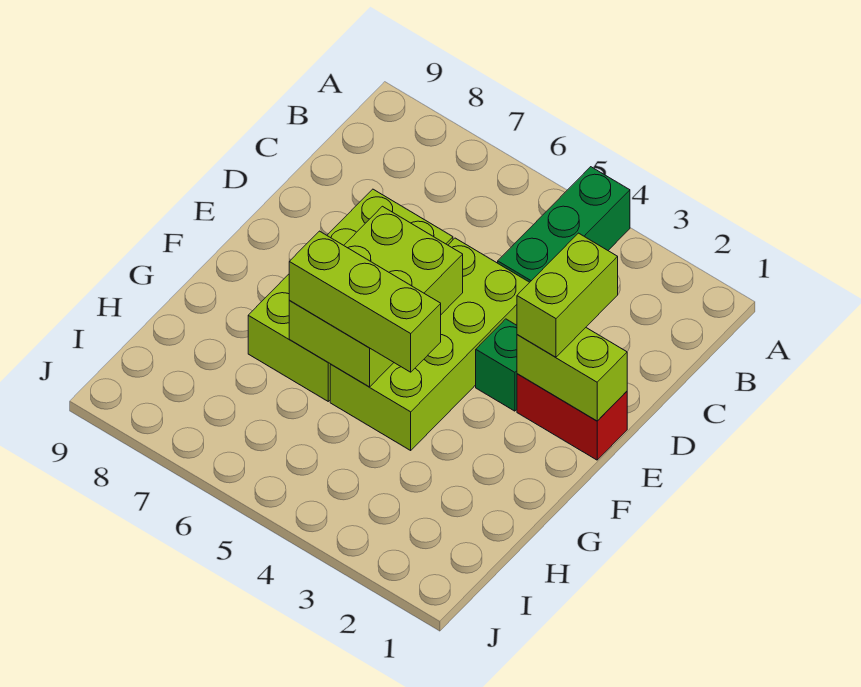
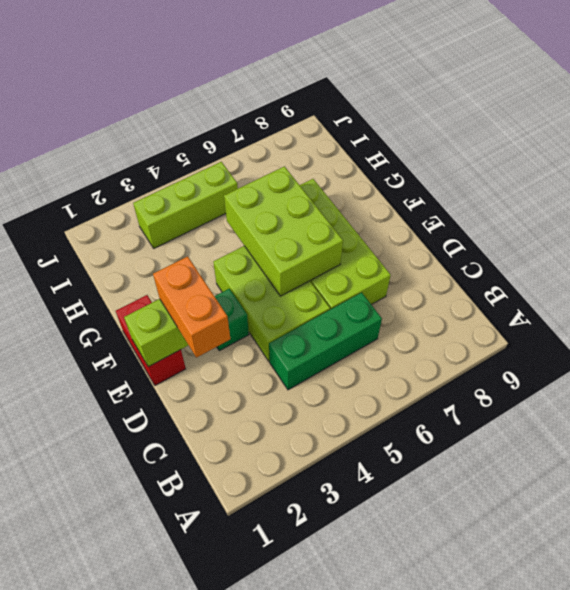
green 1x3 brick [498,167,630,282] -> green 1x3 brick turned to [269,293,382,390]
lime 1x2 brick [517,233,618,357] -> orange 1x2 brick [153,256,230,358]
lime 2x4 brick [330,238,530,450] -> lime 2x3 brick [213,246,330,361]
red 1x2 brick [517,374,627,460] -> red 1x2 brick turned to [116,295,186,385]
lime 1x3 brick [289,231,441,372] -> lime 1x3 brick moved to [133,162,238,248]

